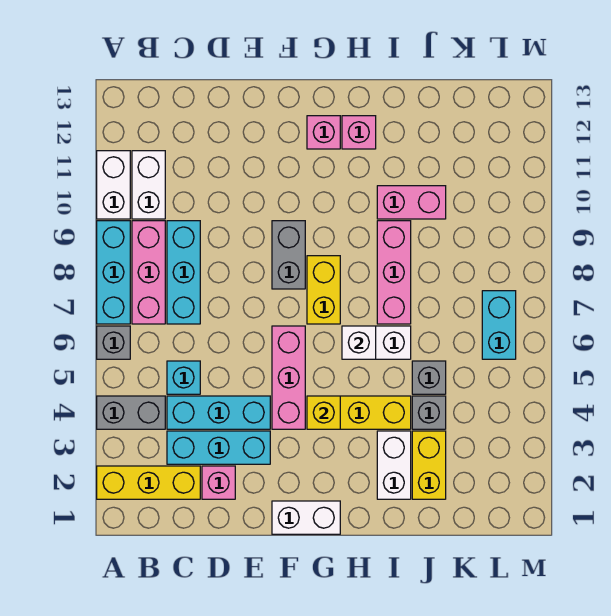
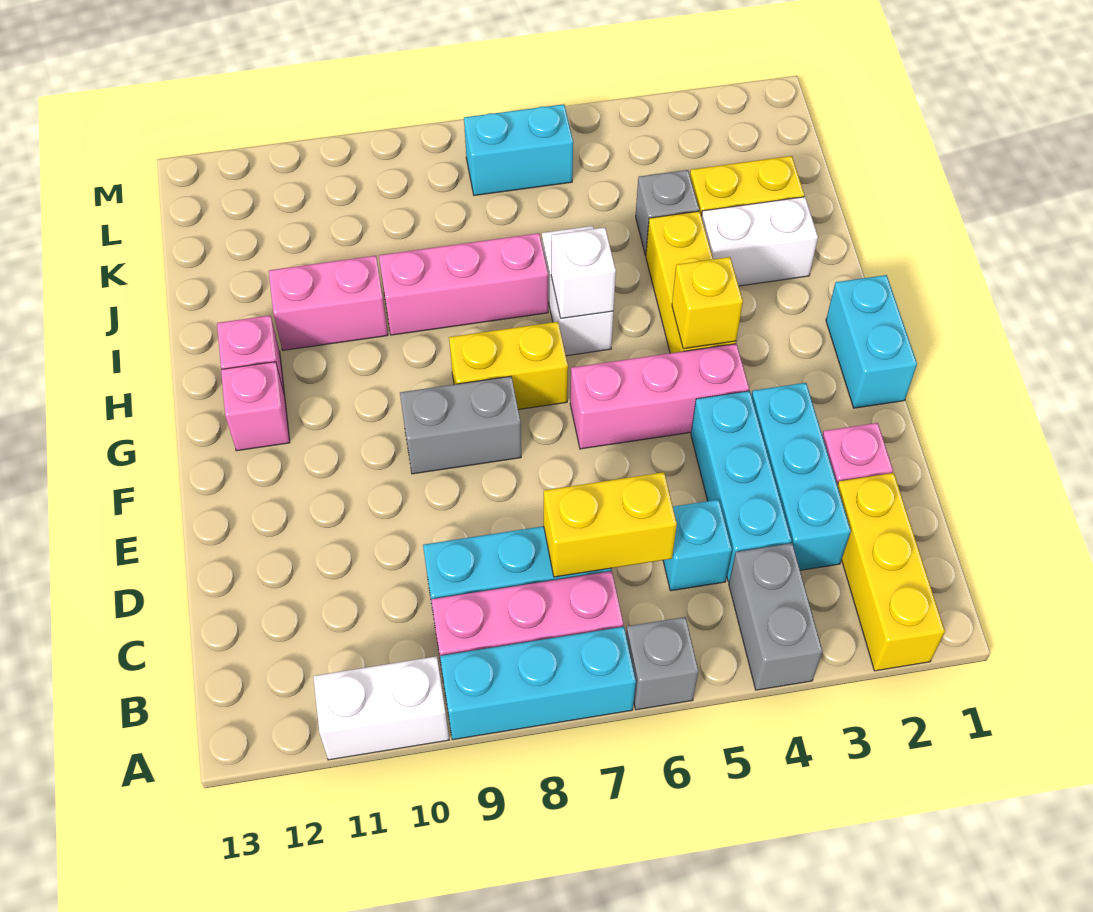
white 1x2 brick [132,151,165,219] -> none
none -> yellow 1x2 brick [544,472,677,577]
white 1x2 brick [272,501,340,534] -> cyan 1x2 brick [826,275,917,408]
pink 1x2 brick [377,186,446,219] -> pink 1x2 brick turned to [269,256,388,350]
grey 1x1 brick [412,361,446,394] -> none

